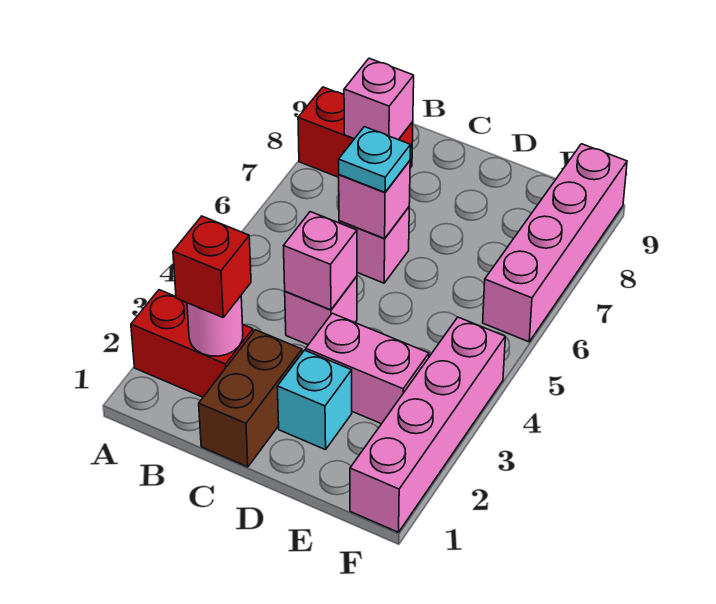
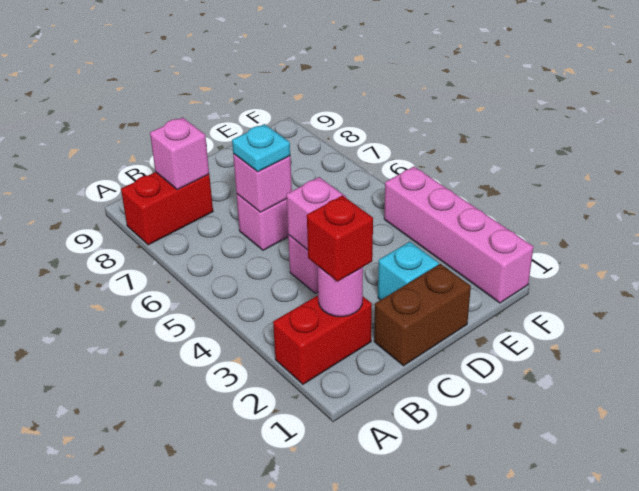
brown 1x2 brick [199,330,302,467] -> brown 1x2 brick turned to [374,264,471,366]
pink 1x2 brick [306,313,429,424] -> none
pink 1x4 brick [483,144,627,342] -> none

